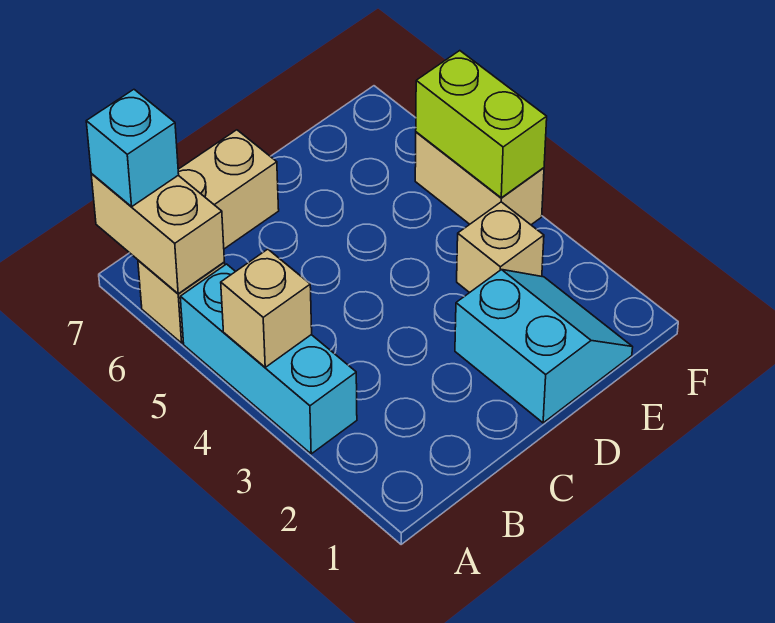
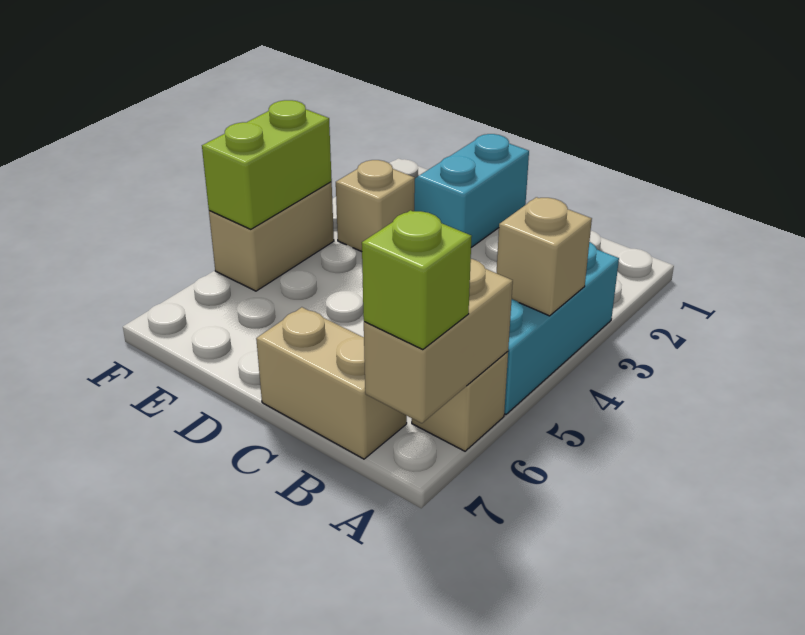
cyan 1x1 brick [86,90,179,207] -> lime 1x1 brick [362,210,472,350]

